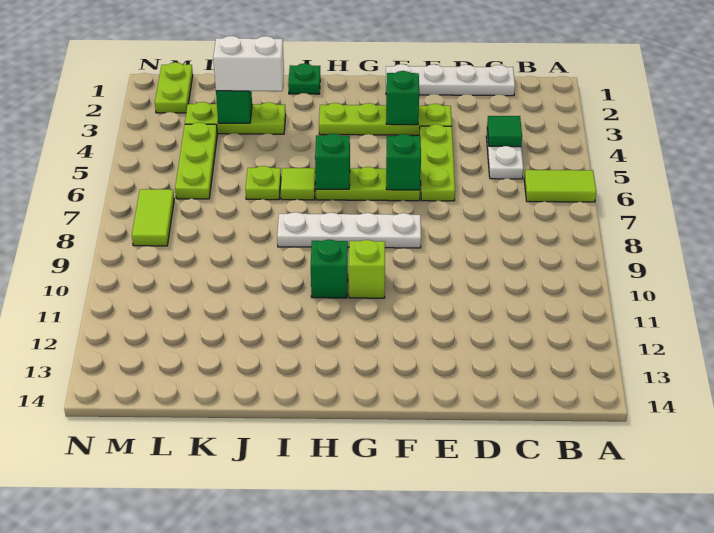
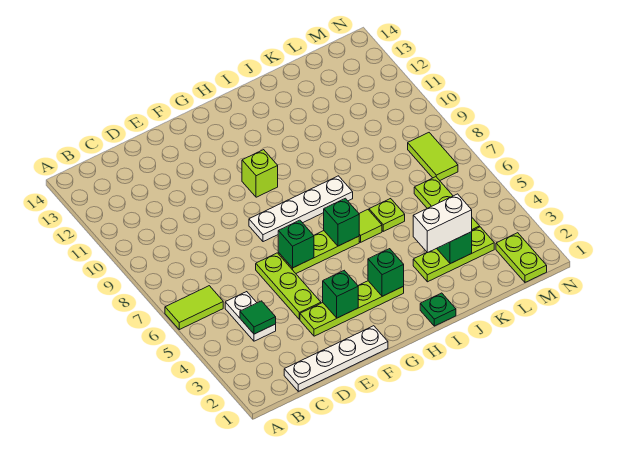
green 1x1 brick [311,239,348,298] -> green 1x1 brick moved to [368,249,404,296]

